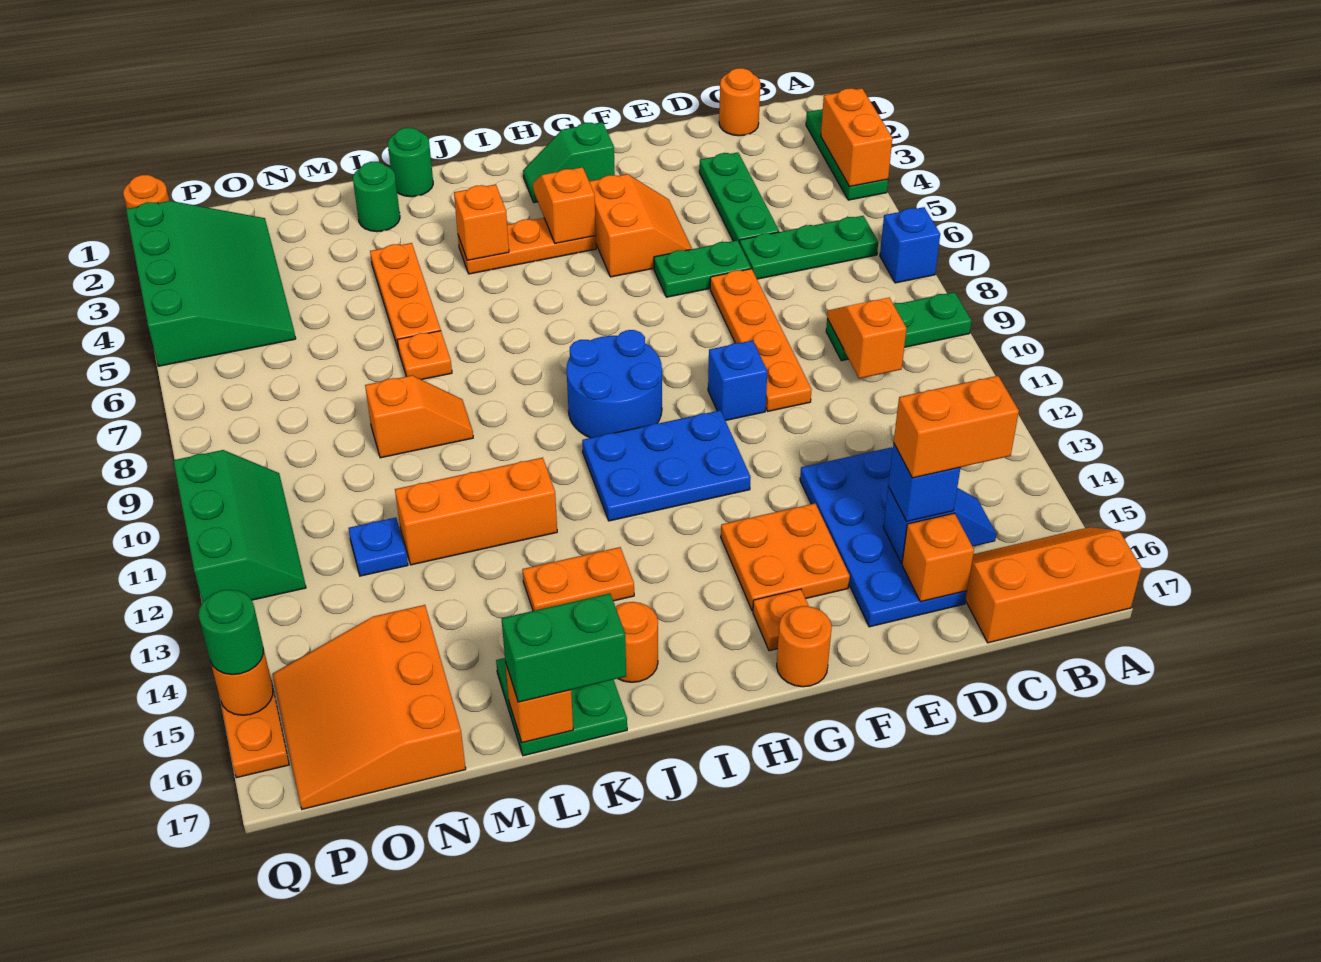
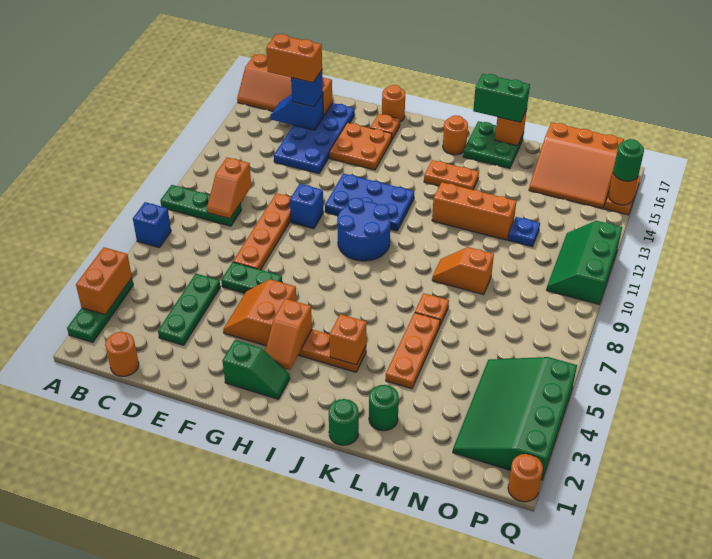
green 1x3 plate [739,216,878,279] -> none
orange 3x3 slope [273,605,466,809] -> orange 3x3 slope turned to [529,122,624,209]

